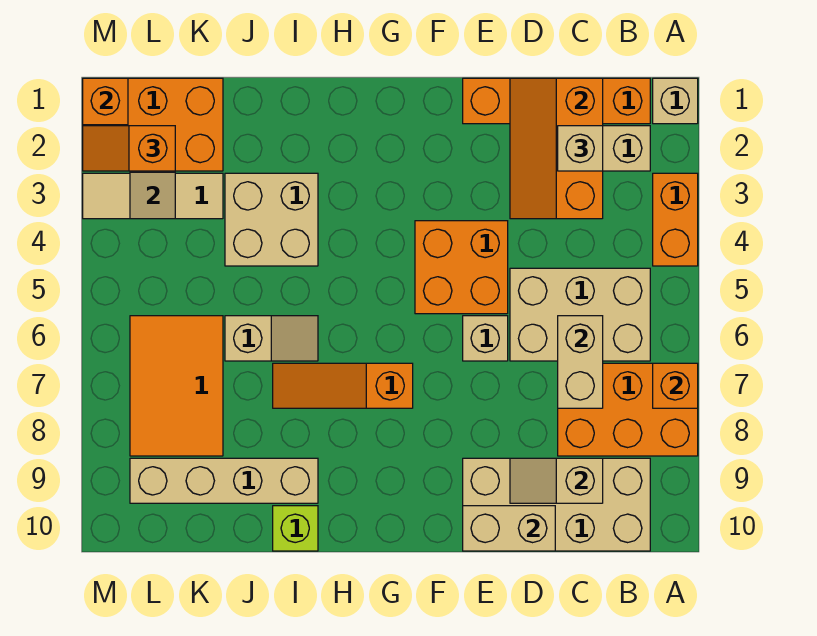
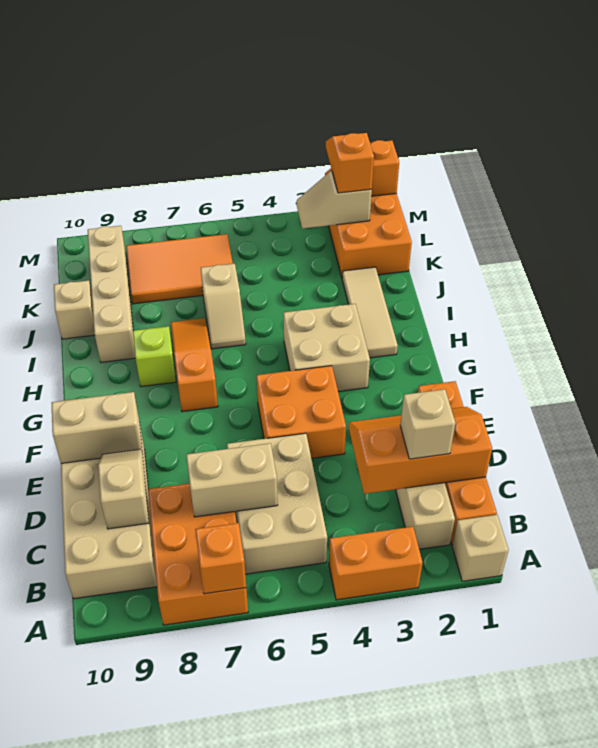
tan 1x2 brick [463,506,555,551] -> tan 1x2 brick turned to [52,392,142,463]
tan 1x1 brick [463,316,508,361] -> tan 1x1 brick moved to [54,280,95,339]
tan 2x2 brick [225,173,318,266] -> tan 2x2 brick moved to [283,304,370,392]
lime 1x1 brick [273,506,318,551] -> lime 1x1 brick moved to [133,326,176,387]
tan 1x3 tile [83,173,223,219] -> tan 1x3 tile moved to [342,267,398,358]

